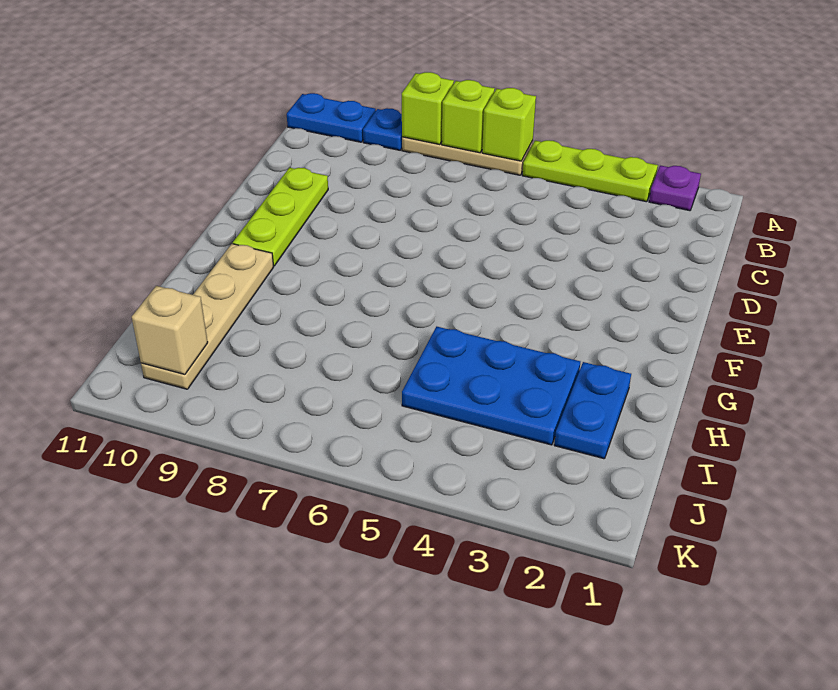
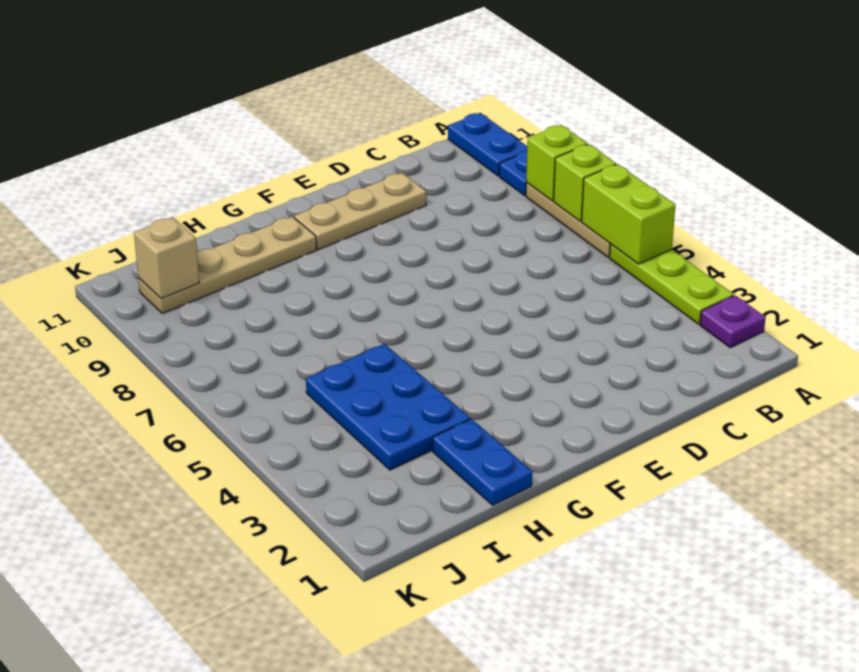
lime 1x1 brick [482,88,536,161] -> lime 1x2 brick [582,164,675,264]
lime 1x3 plate [233,168,328,266] -> tan 1x3 plate [294,173,426,250]
blue 1x2 plate [554,362,631,459] -> blue 1x2 plate turned to [433,419,532,505]

